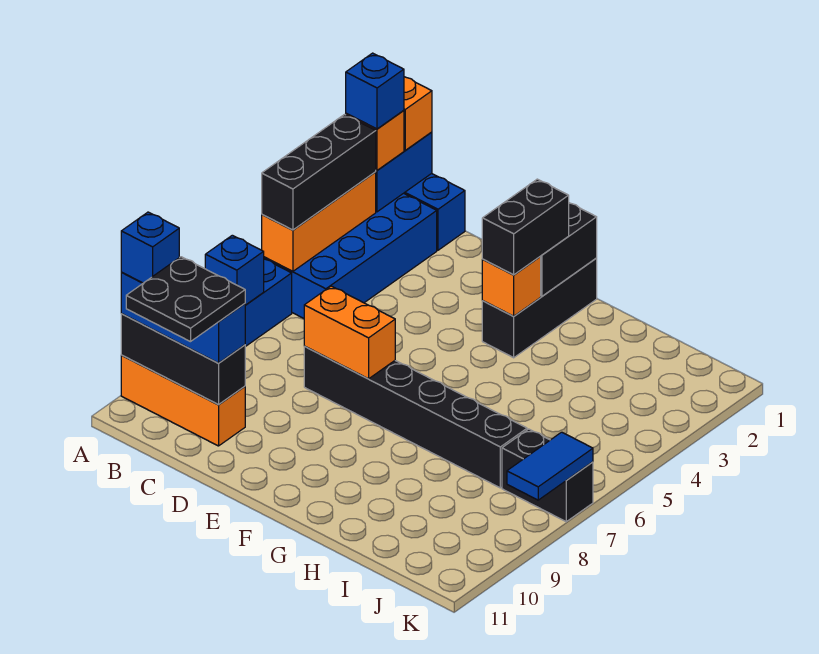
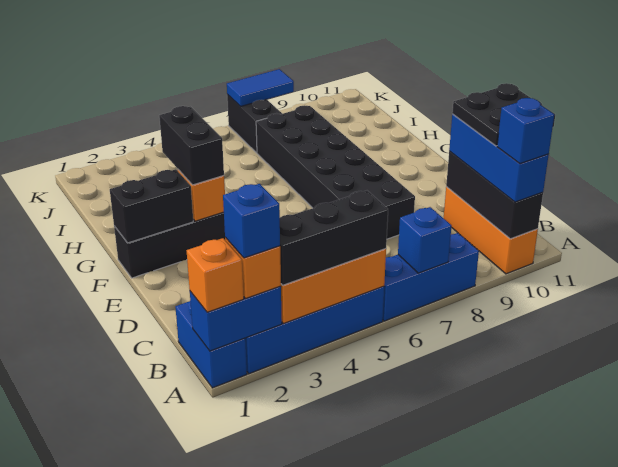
black 1x6 brick [304,347,527,488] -> black 2x6 brick [256,105,415,239]
orange 1x2 brick [304,286,395,379] -> none
black 1x2 brick [482,179,569,275] -> black 1x2 brick turned to [159,106,224,185]

